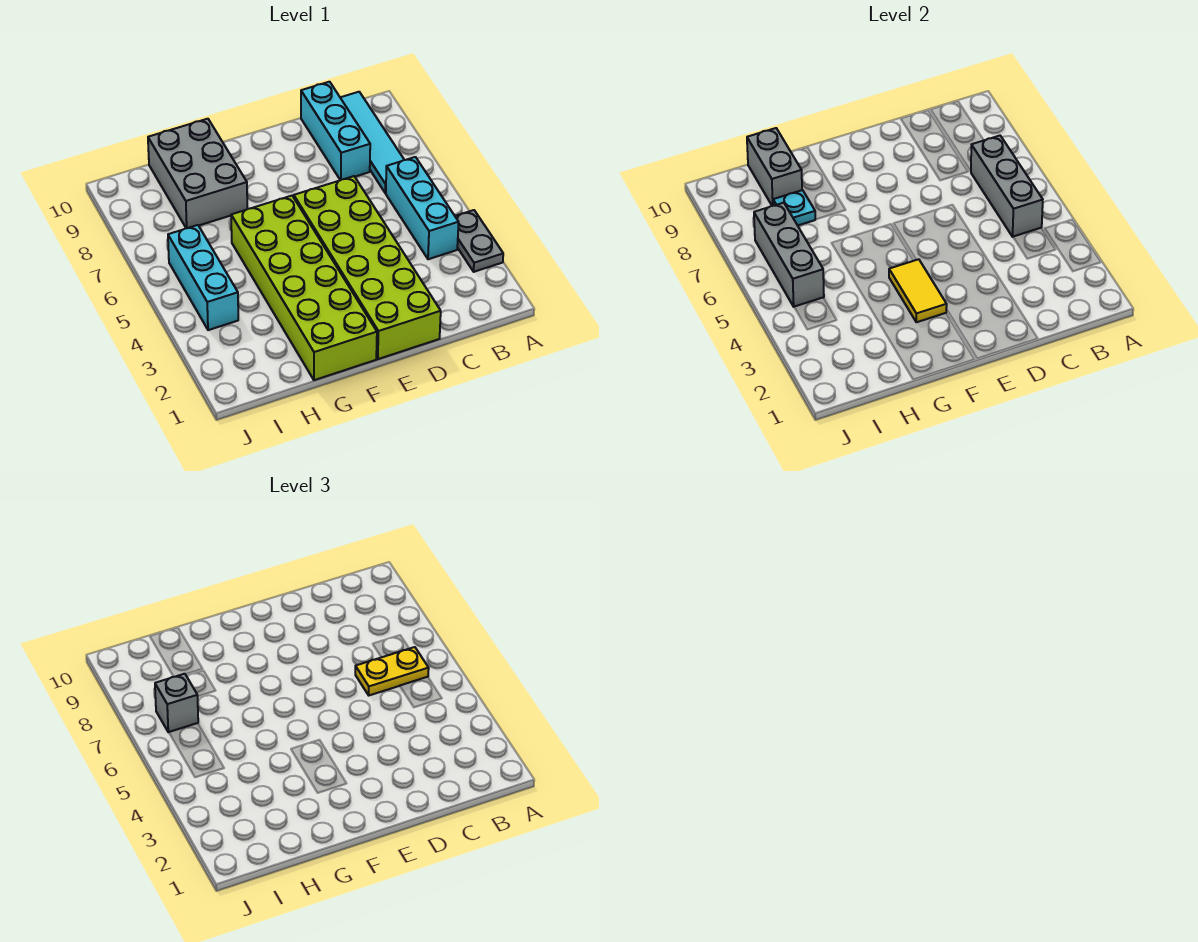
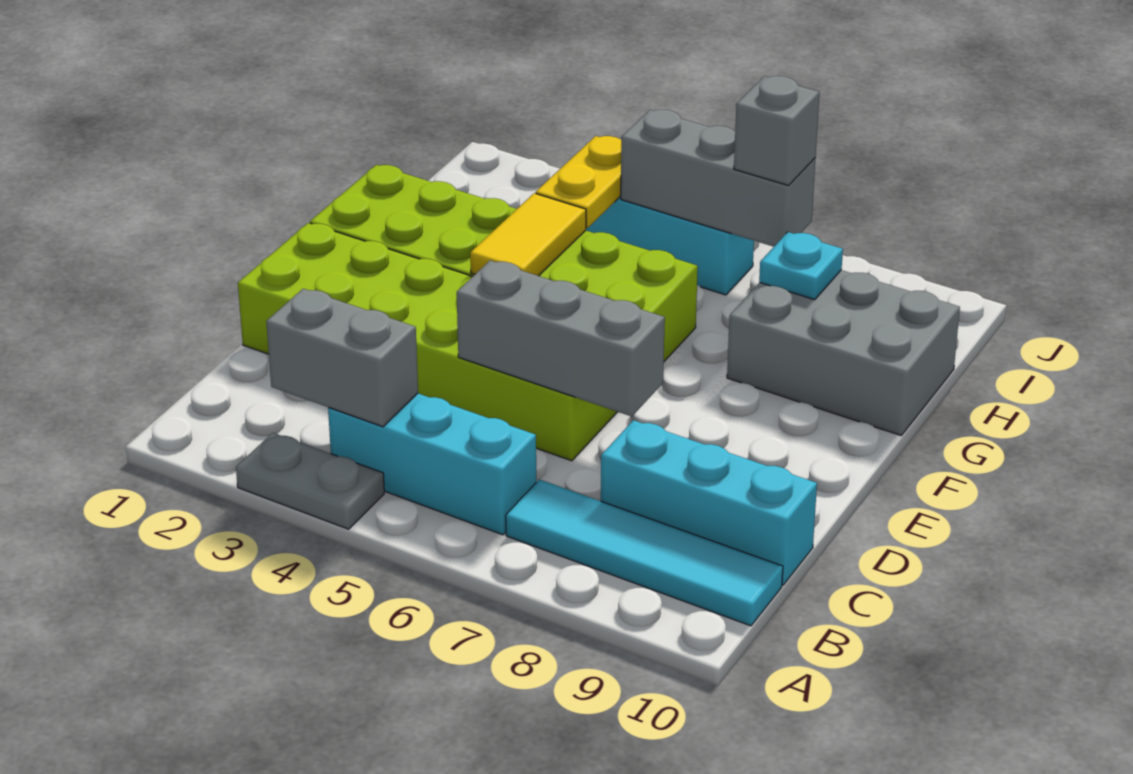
grey 1x3 brick [971,136,1043,237] -> grey 1x3 brick moved to [457,260,665,417]
yellow 1x2 plate [355,647,429,695] -> yellow 1x2 plate moved to [536,136,621,228]
yellow 1x2 tile [889,259,947,322] -> yellow 1x2 tile turned to [470,193,586,276]
grey 1x2 brick [747,128,802,206] -> grey 1x2 brick moved to [266,289,418,427]

